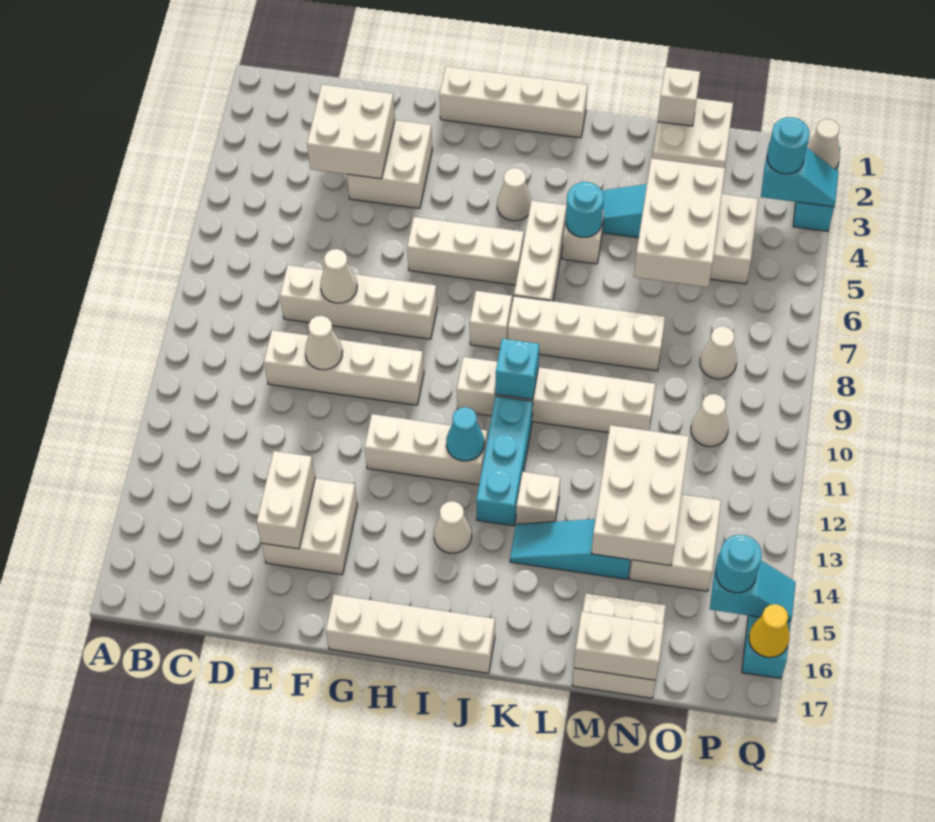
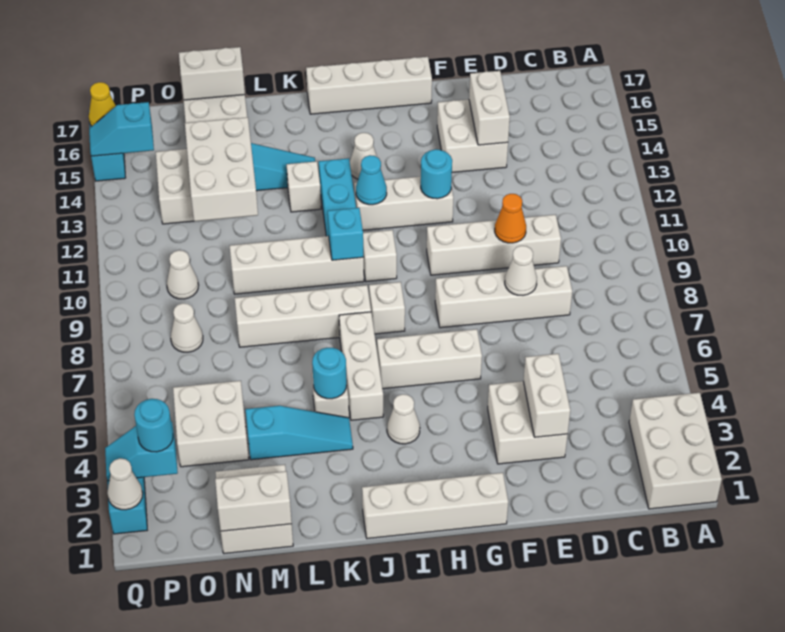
white 2x2 brick [307,84,395,179] -> white 1x2 brick [523,354,570,437]
white 1x1 cone [305,316,343,370] -> orange 1x1 cone [495,194,526,243]
white 1x1 brick [658,67,700,126] -> white 1x2 brick [215,471,292,531]
white 2x3 brick [634,158,725,287] -> white 2x3 brick moved to [629,393,722,509]
cyan 1x1 round brick [716,535,762,593] -> cyan 1x1 round brick moved to [421,149,452,199]

